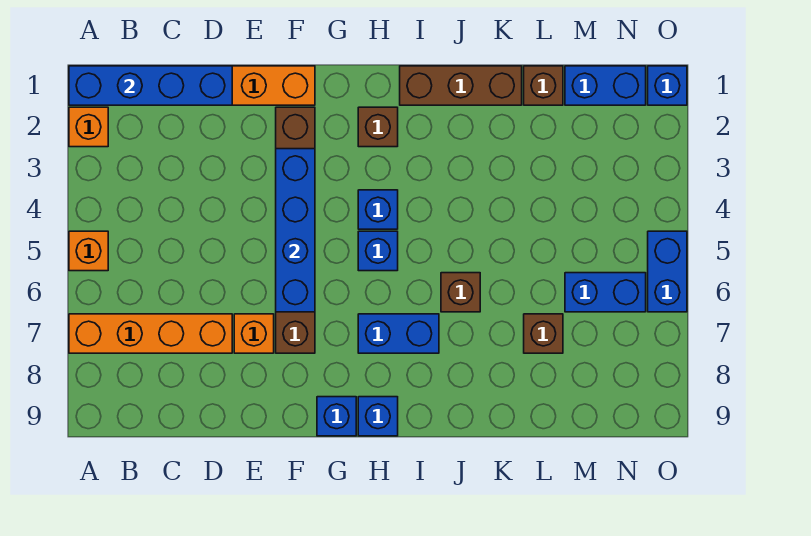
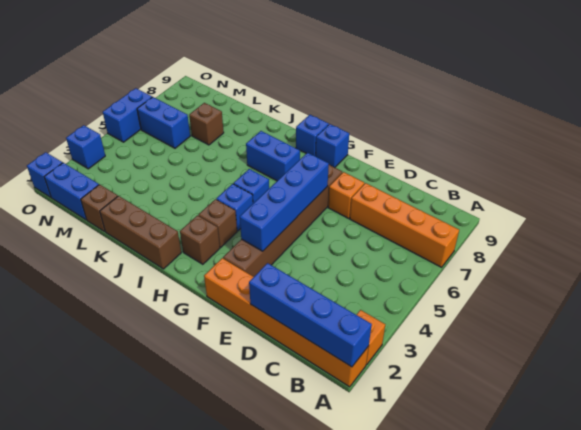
orange 1x1 brick [69,231,108,271] -> none
brown 1x1 brick [441,273,480,312] -> brown 1x1 brick moved to [198,199,237,247]
none -> blue 1x1 brick [66,125,105,169]

